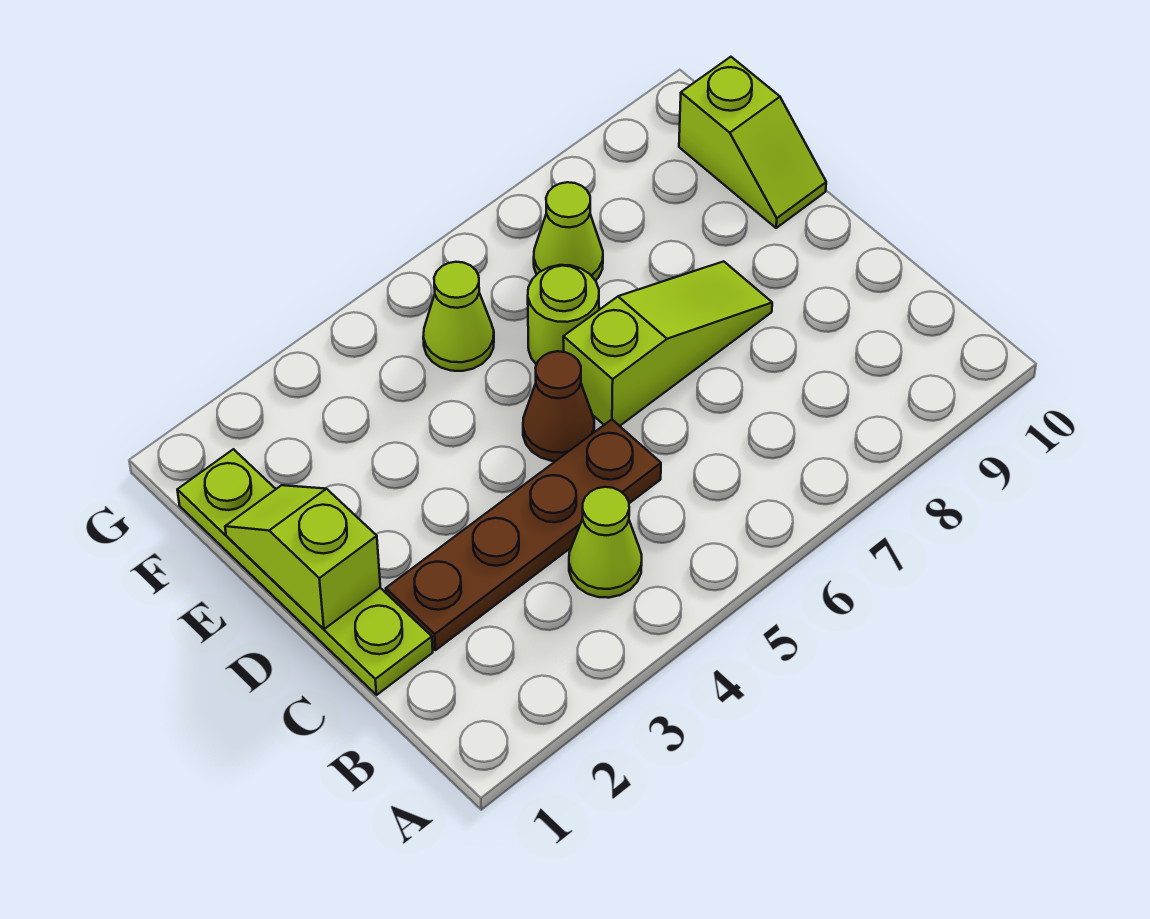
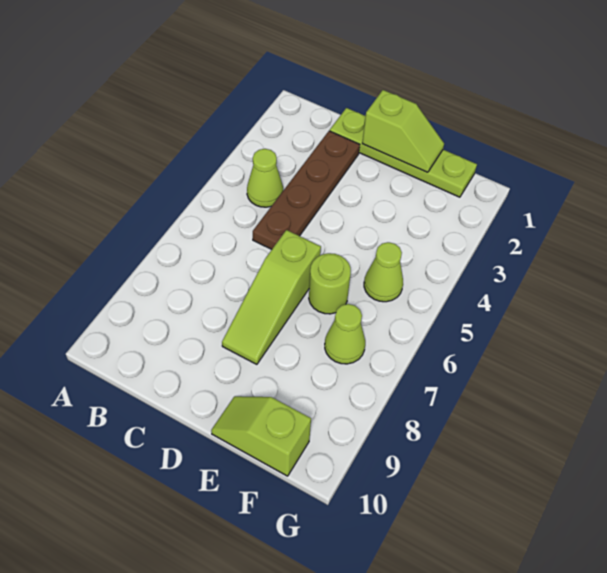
brown 1x1 cone [523,351,594,461] -> none

